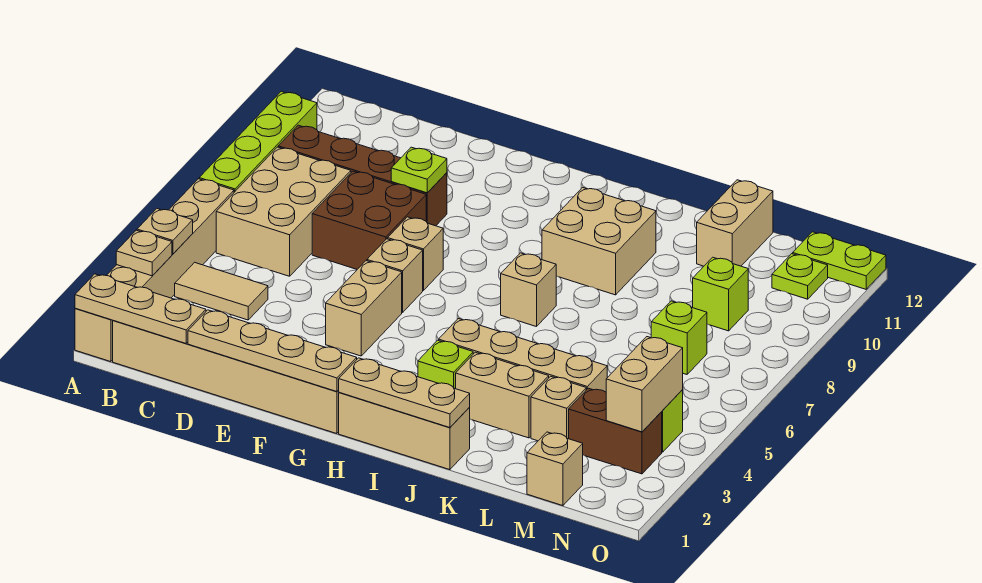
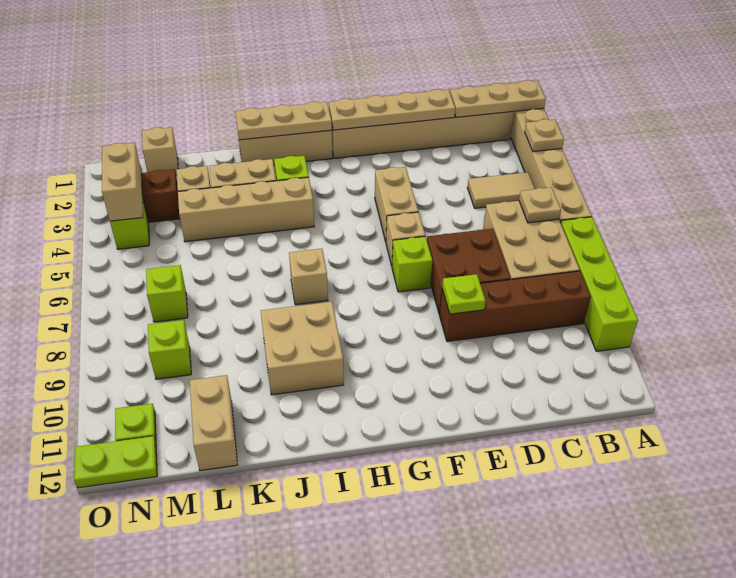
tan 1x1 plate [137,209,193,254] -> tan 1x1 plate moved to [519,187,561,223]
tan 1x1 brick [388,217,443,291] -> lime 1x1 brick [392,236,432,292]

